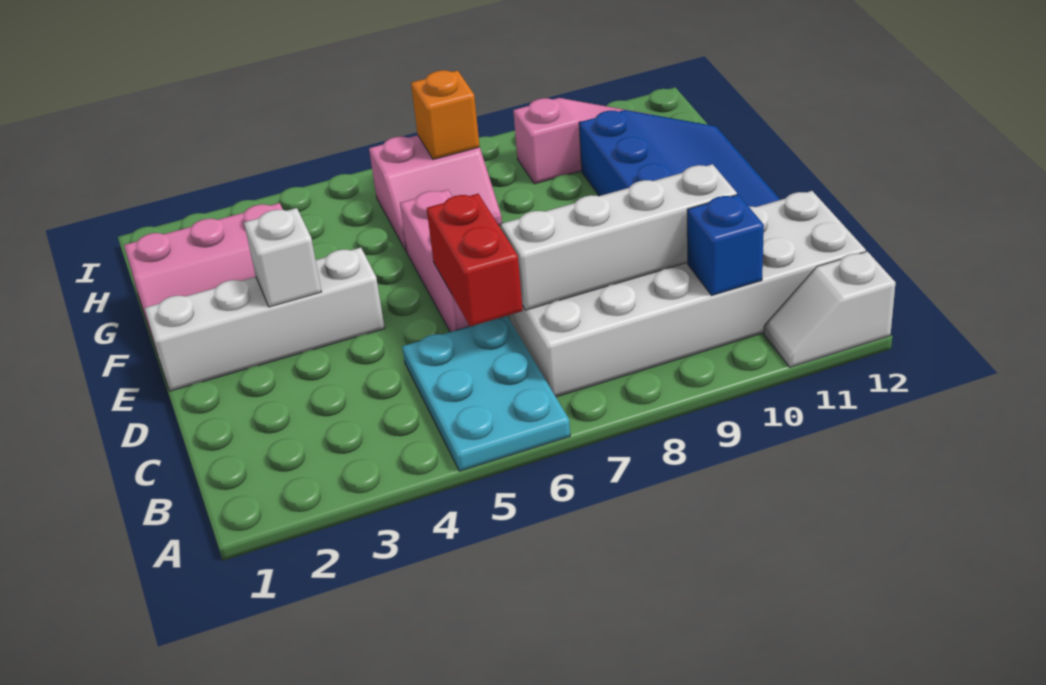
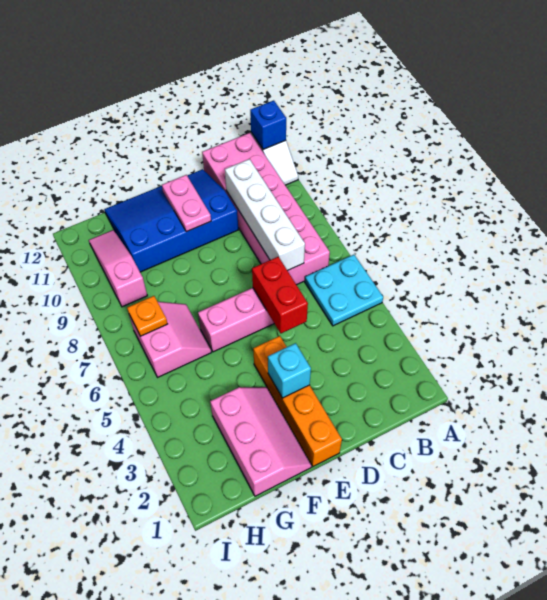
cyan 2x3 plate [402,316,570,471] -> cyan 2x2 plate [305,255,383,326]
white 2x6 brick [510,191,866,397] -> pink 2x6 brick [202,133,330,285]
blue 1x1 brick [687,195,764,295] -> blue 1x1 brick moved to [250,100,286,149]
red 1x2 brick [427,194,523,326] -> red 1x2 brick turned to [252,257,308,333]
white 1x4 brick [145,248,385,391] -> orange 1x4 brick [253,336,342,466]
white 1x1 brick [244,208,321,307] -> cyan 1x1 brick [268,343,311,398]
none -> pink 1x2 plate [162,175,211,232]
orange 1x1 brick [411,70,480,159] -> orange 1x1 plate [127,296,167,336]

